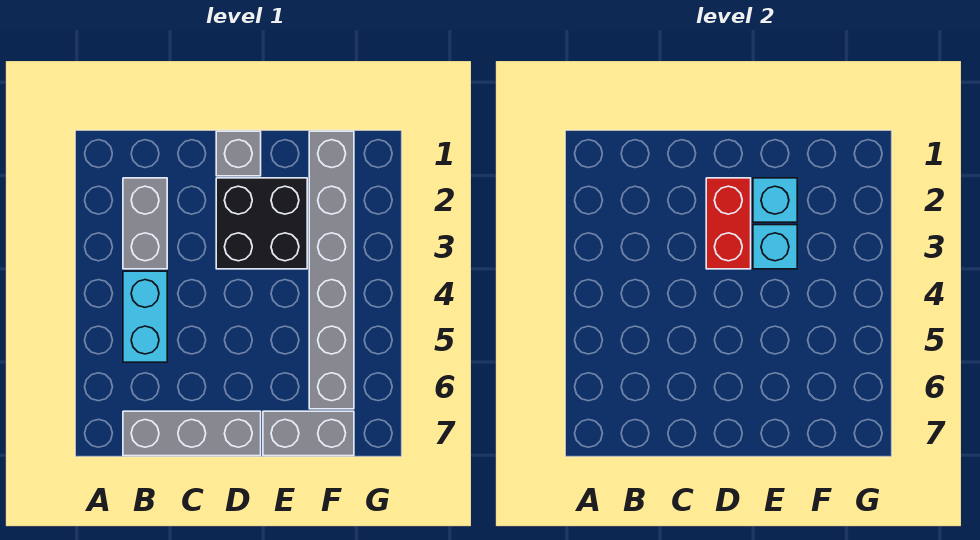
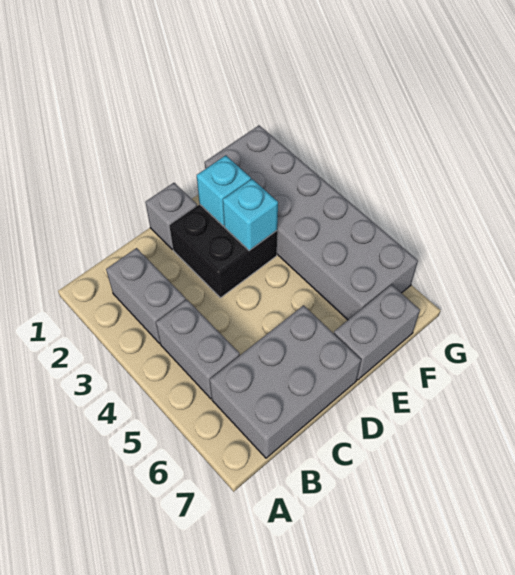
cyan 1x2 brick [123,271,167,362] -> grey 1x2 brick [156,299,240,399]
grey 1x3 brick [123,411,261,456] -> grey 2x3 brick [210,305,361,458]
red 1x2 brick [706,178,751,269] -> none
grey 1x6 brick [309,131,354,409] -> grey 2x6 brick [205,125,418,320]

